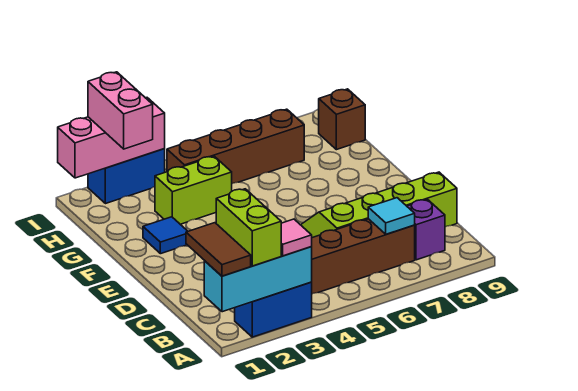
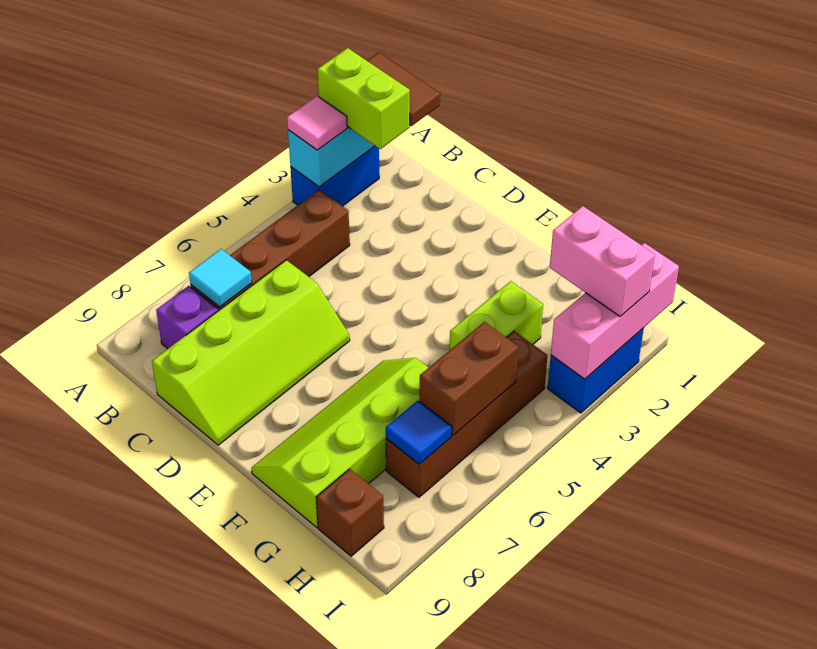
blue 1x1 tile [143,217,188,254] -> blue 1x1 tile moved to [386,401,452,464]
none -> lime 2x4 slope [251,358,429,528]
none -> brown 1x2 brick [420,322,519,436]

